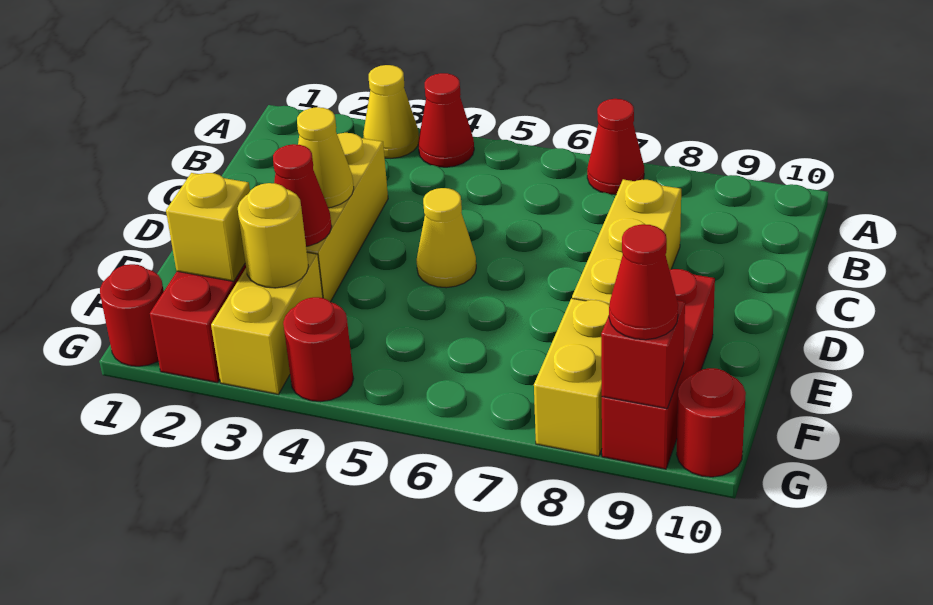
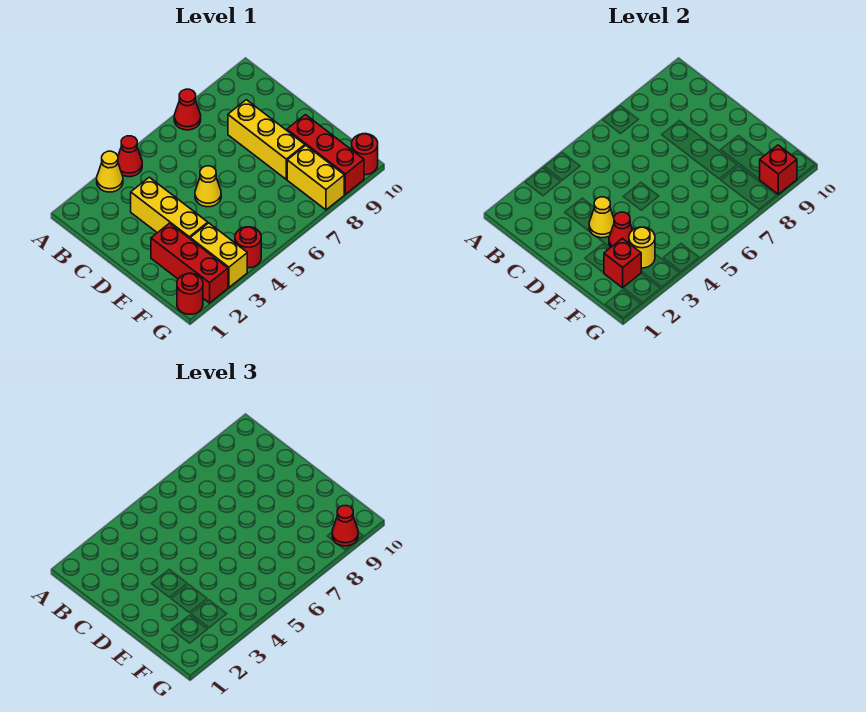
yellow 1x1 brick [166,173,250,281] -> red 1x1 brick [604,238,641,288]

